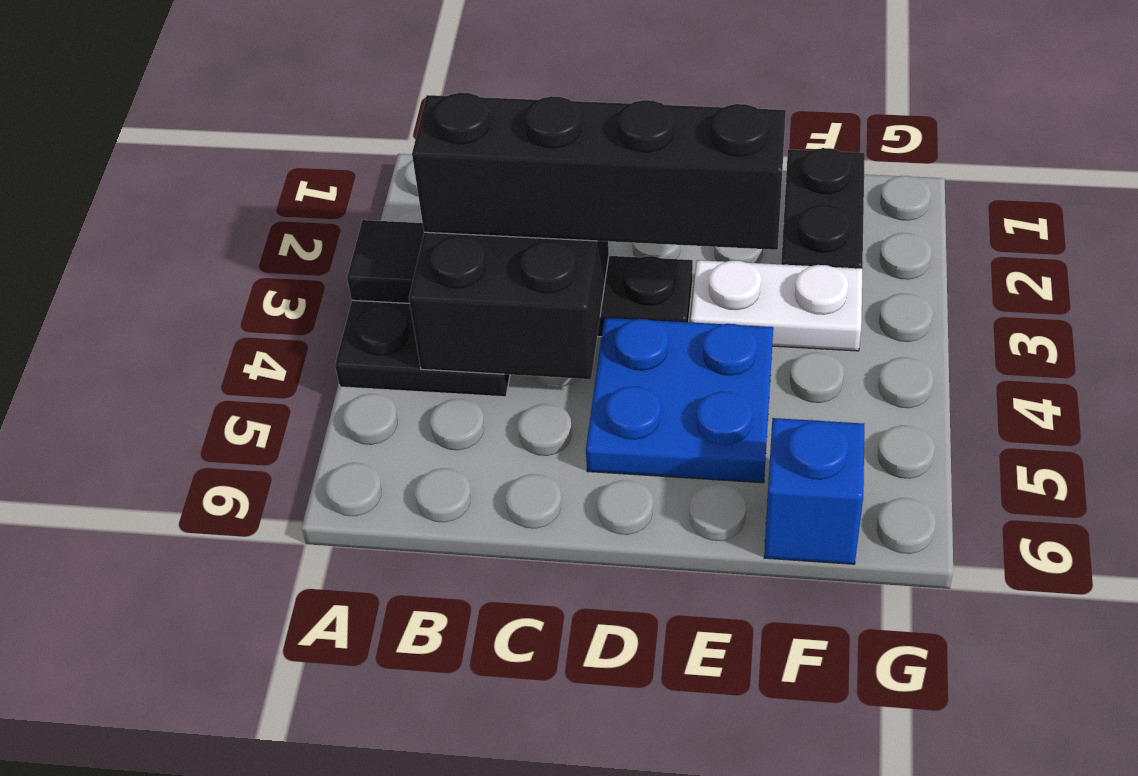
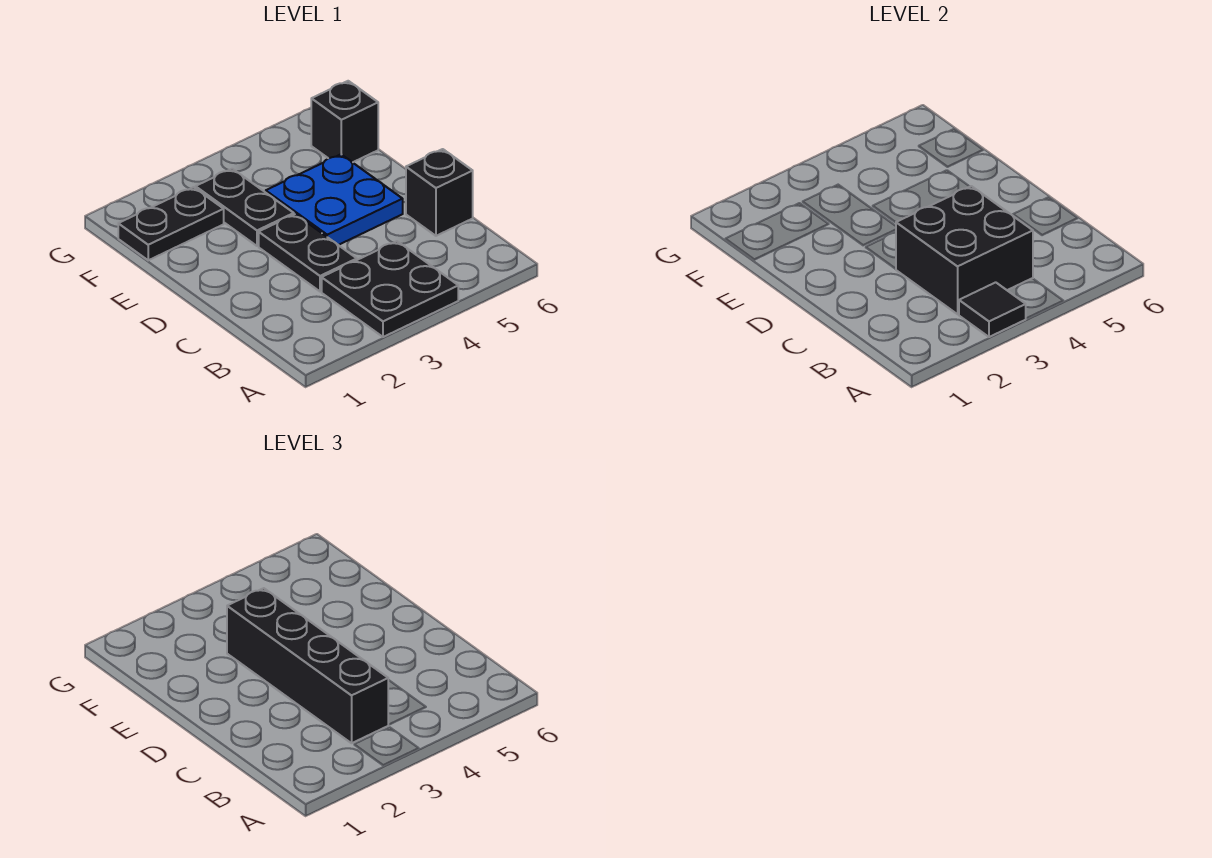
none -> black 1x1 brick [406,149,473,236]
white 1x2 plate [691,260,863,351] -> black 1x2 plate [196,169,294,246]
blue 1x1 brick [764,418,864,564] -> black 1x1 brick [311,81,378,162]

